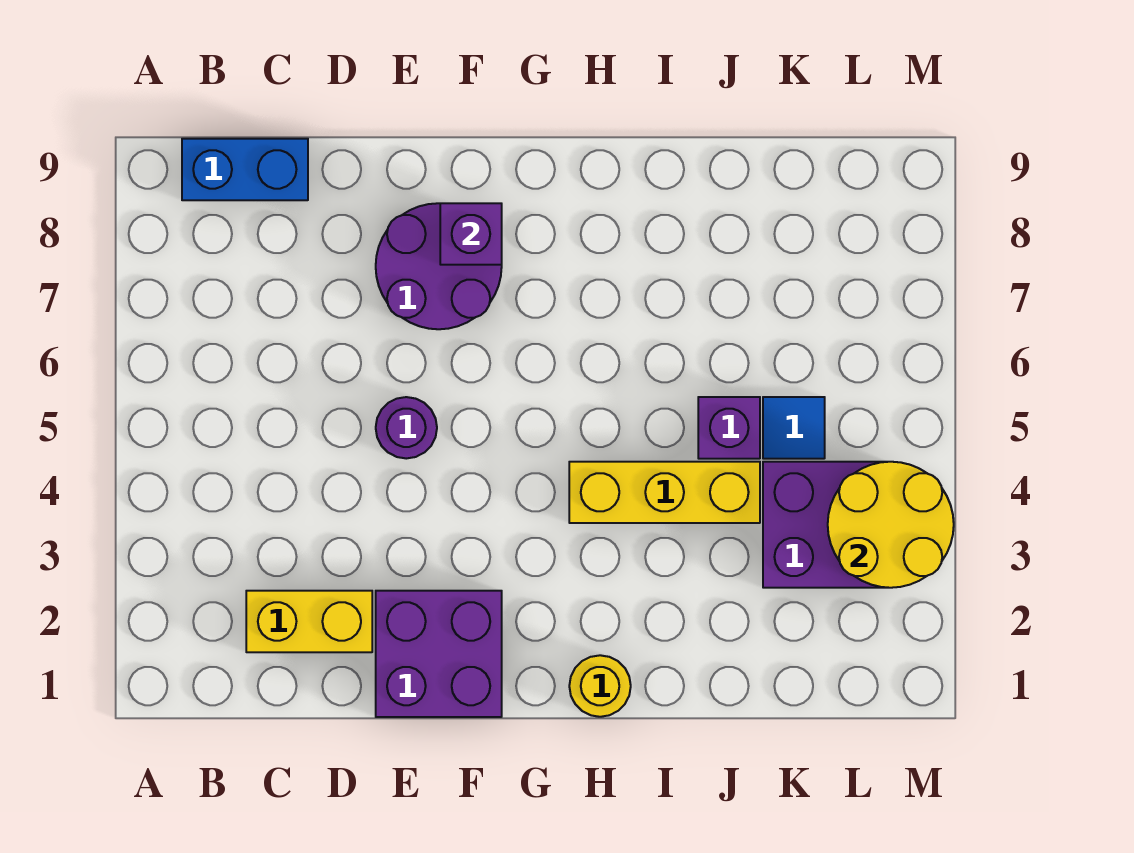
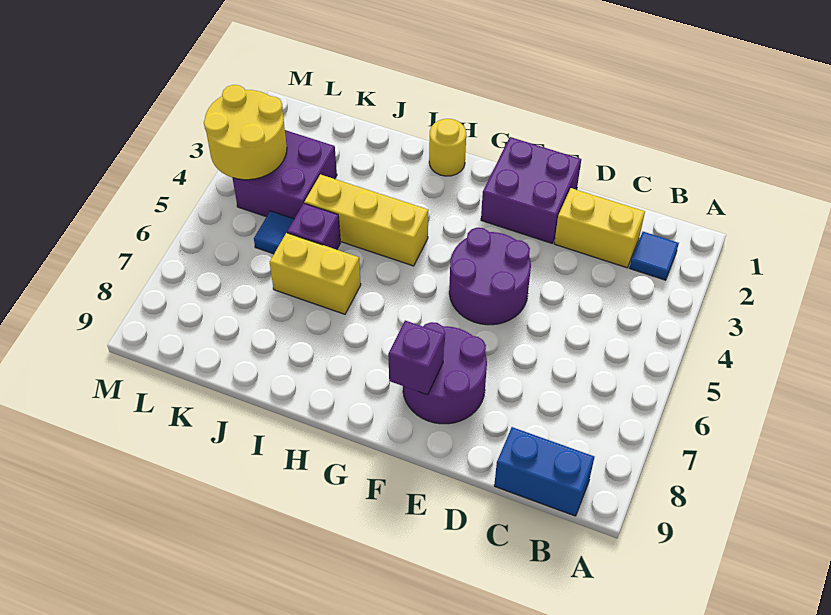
none -> blue 1x1 tile [630,232,679,280]
purple 1x1 round brick [376,397,437,459] -> purple 2x2 round brick [449,228,531,325]
none -> yellow 1x2 brick [270,233,361,314]

